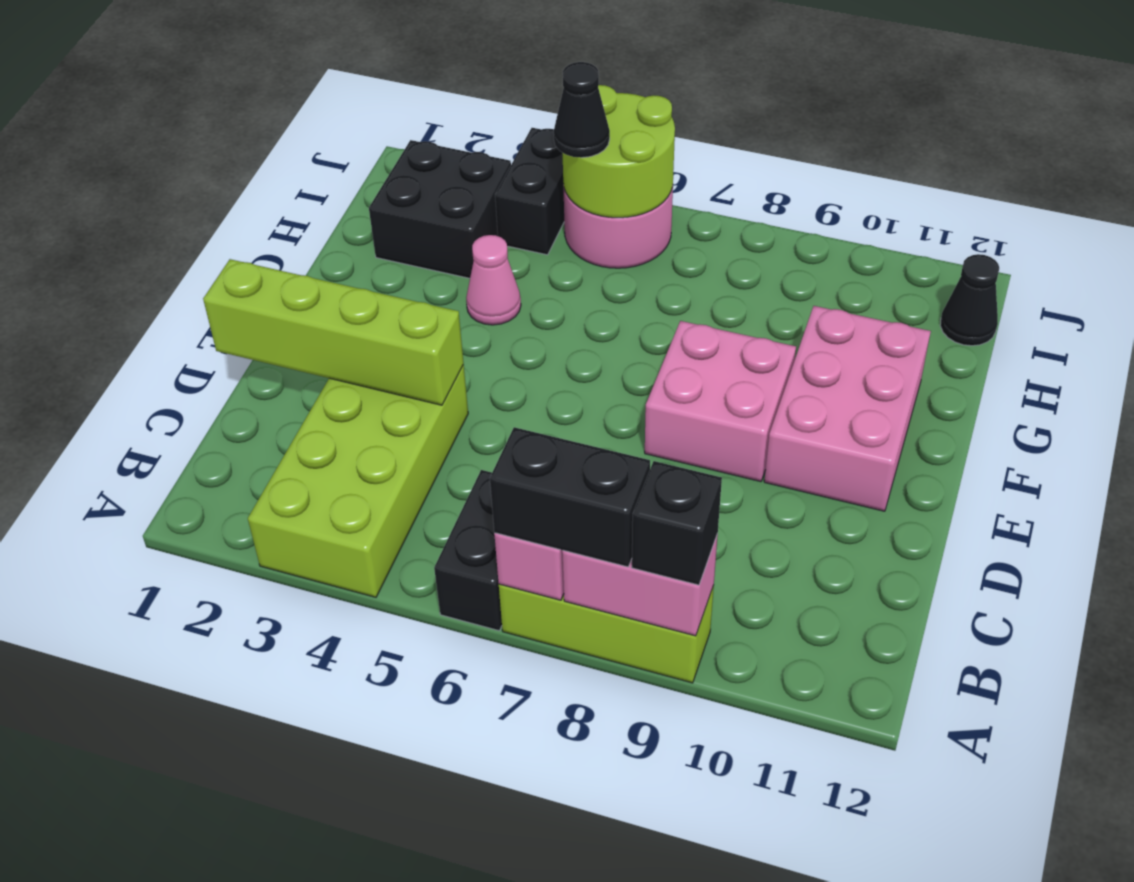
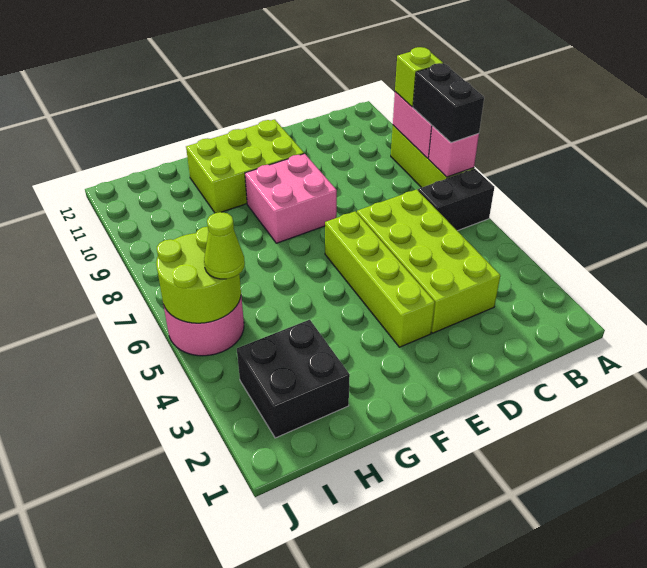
lime 2x4 brick [248,365,468,597] -> lime 2x4 brick turned to [357,189,500,333]
black 1x1 brick [632,461,722,585] -> lime 1x1 brick [395,47,443,107]
lime 1x4 brick [203,259,464,405] -> lime 1x4 brick moved to [325,211,435,347]
pink 2x3 brick [764,306,931,511] -> lime 2x3 brick [186,119,304,213]
pink 1x1 cone [466,235,521,325] -> none
black 1x2 brick [495,128,564,255] -> none
black 1x1 cone [554,62,610,158] -> lime 1x1 cone [204,212,245,279]
black 1x1 cone [940,254,999,346] -> none

